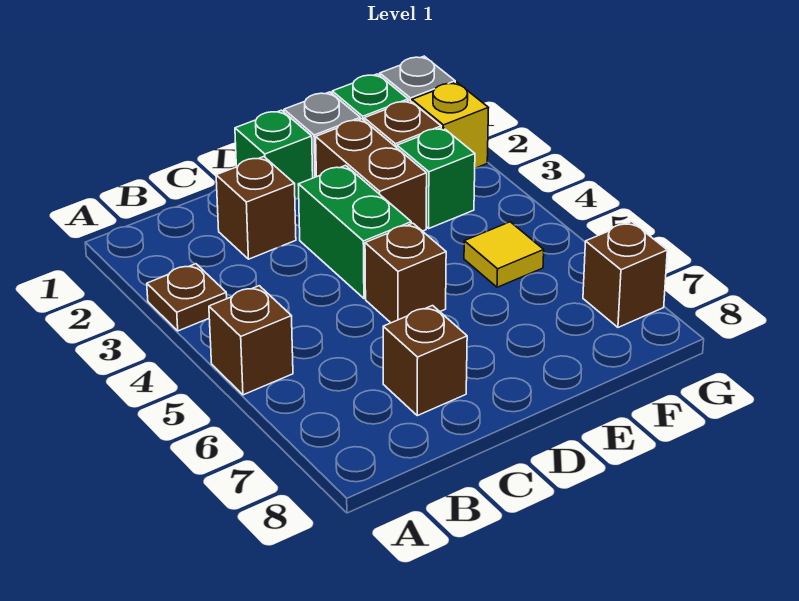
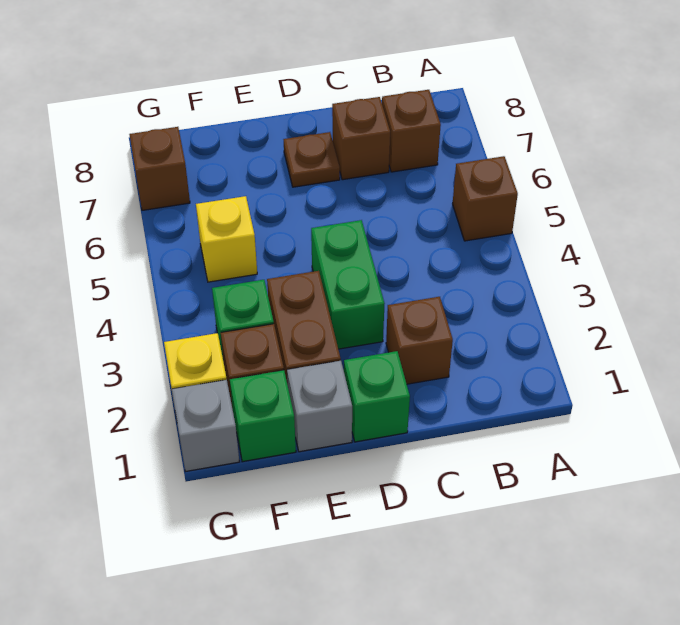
brown 1x1 plate [147,264,227,331] -> brown 1x1 plate moved to [283,132,340,187]
brown 1x1 brick [365,223,446,323] -> brown 1x1 brick moved to [382,90,441,172]
yellow 1x1 tile [464,222,544,287] -> yellow 1x1 brick [196,196,257,282]

